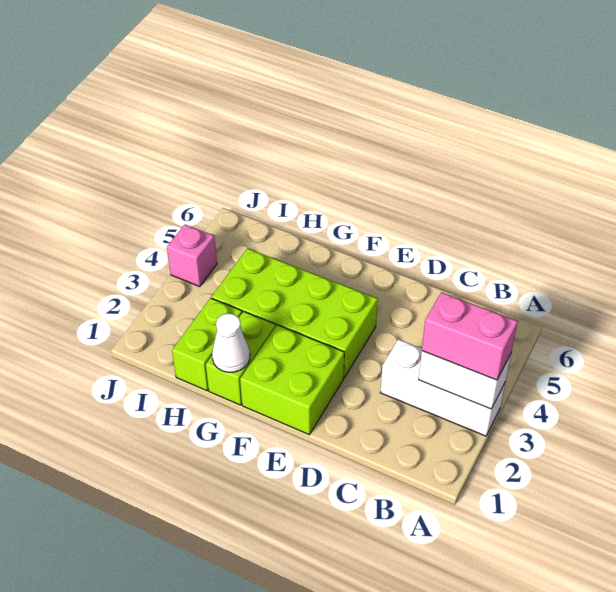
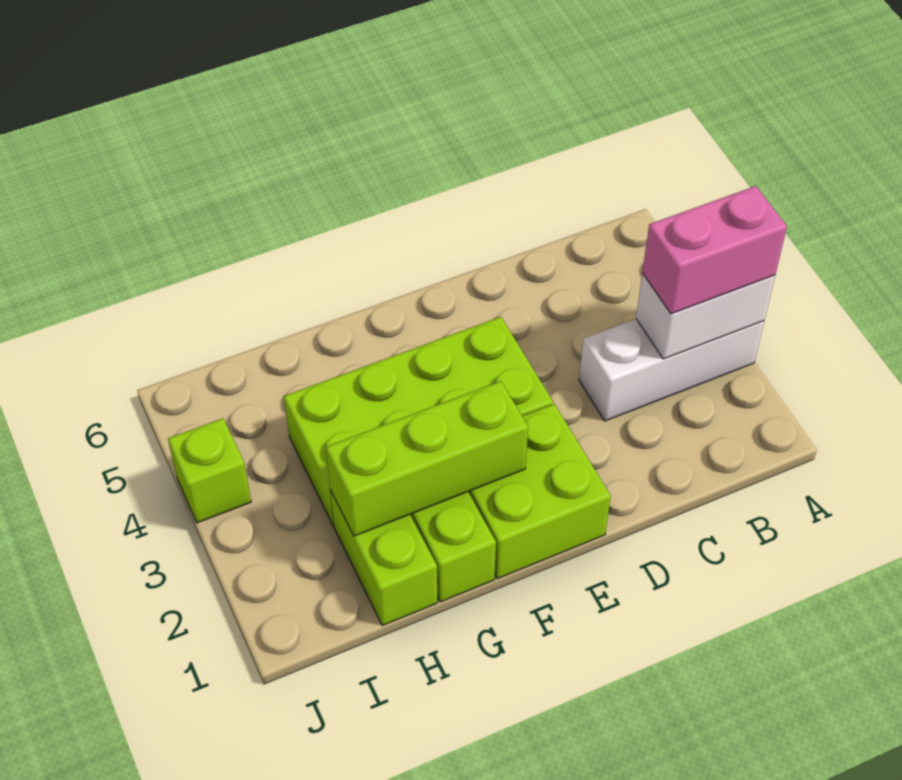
none -> lime 1x3 brick [326,381,528,536]
white 1x1 cone [212,313,250,372] -> none
pink 1x1 brick [167,225,217,287] -> lime 1x1 brick [168,418,251,523]

